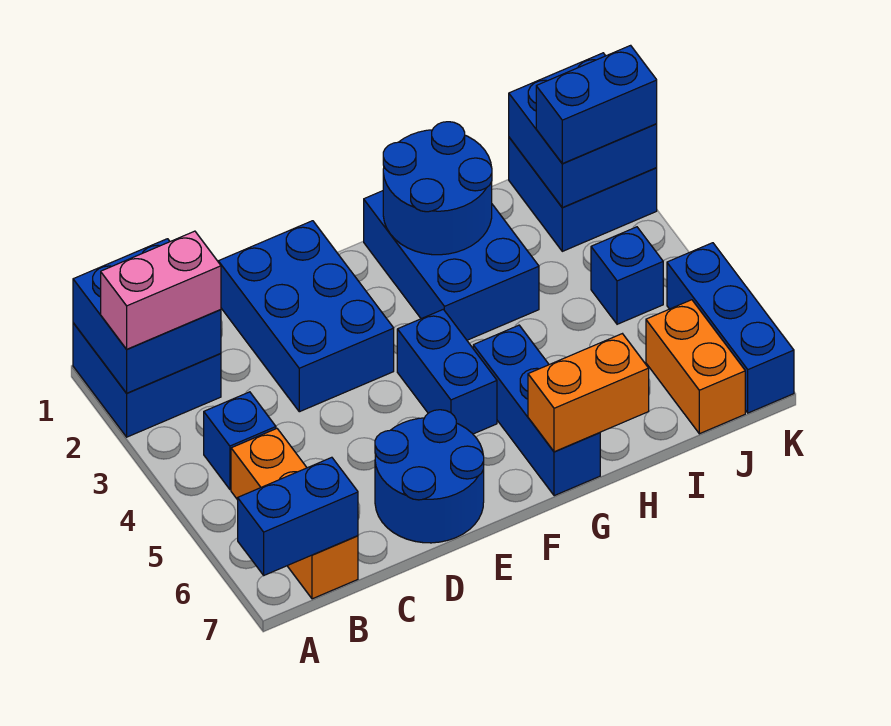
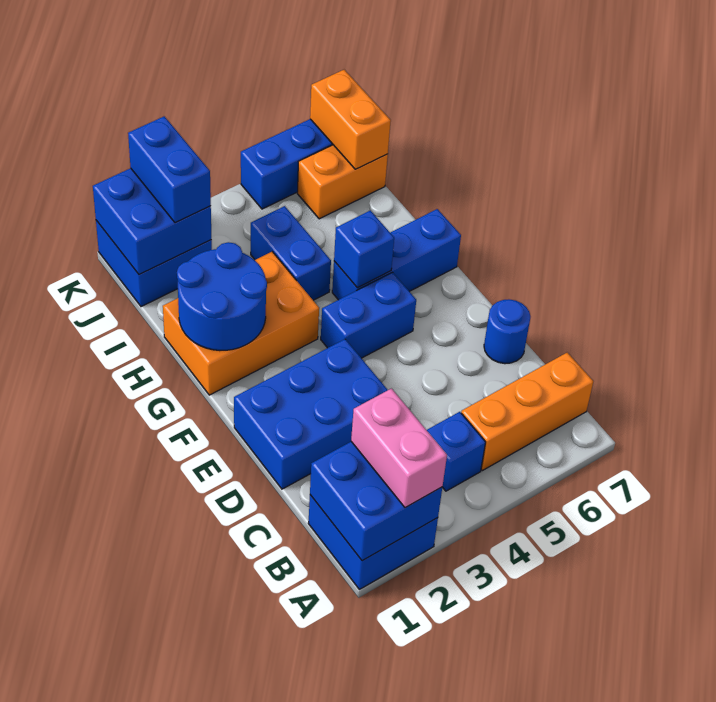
blue 1x2 brick [238,457,358,575] -> blue 1x2 brick moved to [251,206,331,300]
blue 2x2 round brick [375,410,484,543] -> blue 1x1 round brick [484,299,530,364]
blue 2x3 brick [364,191,539,340] -> orange 2x3 brick [163,252,319,395]
orange 1x2 brick [528,334,649,452] -> orange 1x2 brick moved to [310,70,391,169]
blue 1x1 brick [591,227,663,324] -> blue 1x1 brick moved to [334,210,394,288]

